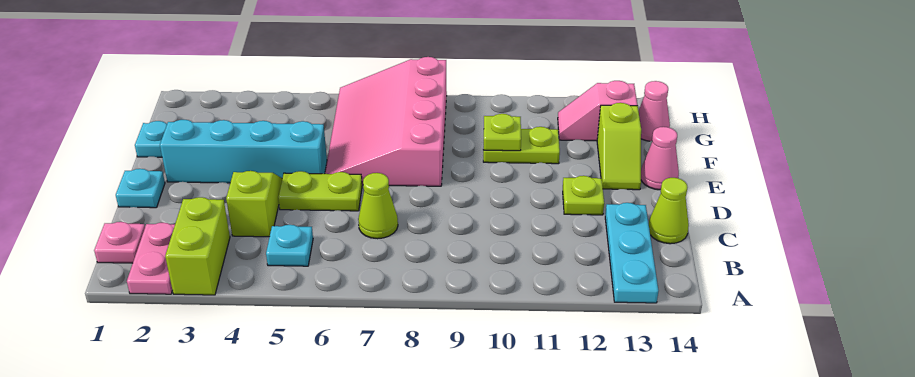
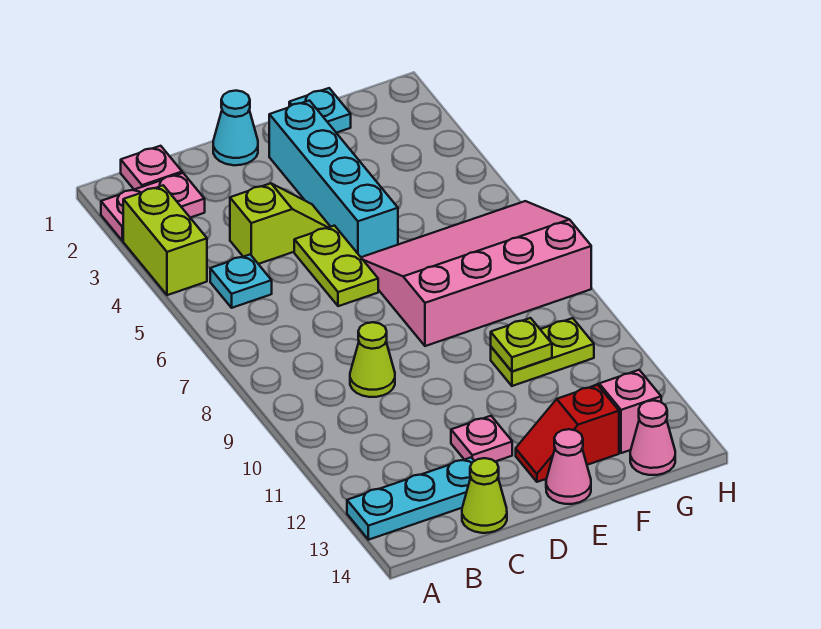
lime 1x2 brick [165,197,230,295] -> lime 1x2 brick turned to [123,185,207,295]
lime 1x1 cone [358,173,398,239] -> lime 1x1 cone moved to [350,322,395,397]
cyan 1x1 plate [116,169,165,208] -> cyan 1x1 cone [213,91,258,165]
lime 1x1 plate [563,176,604,215] -> pink 1x1 plate [451,416,512,461]
lime 1x2 slope [597,103,641,190] -> red 1x2 slope [516,385,619,482]
lime 1x2 plate [483,127,560,164] -> lime 1x2 plate turned to [491,318,594,386]

